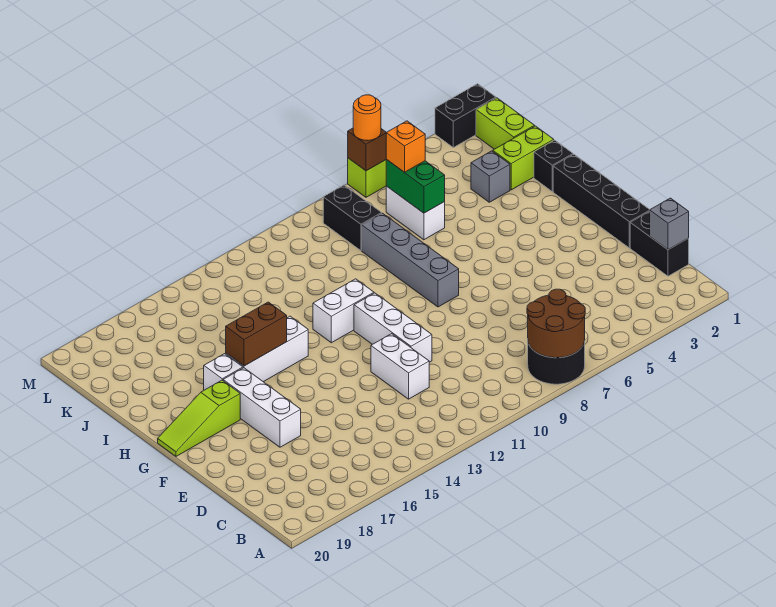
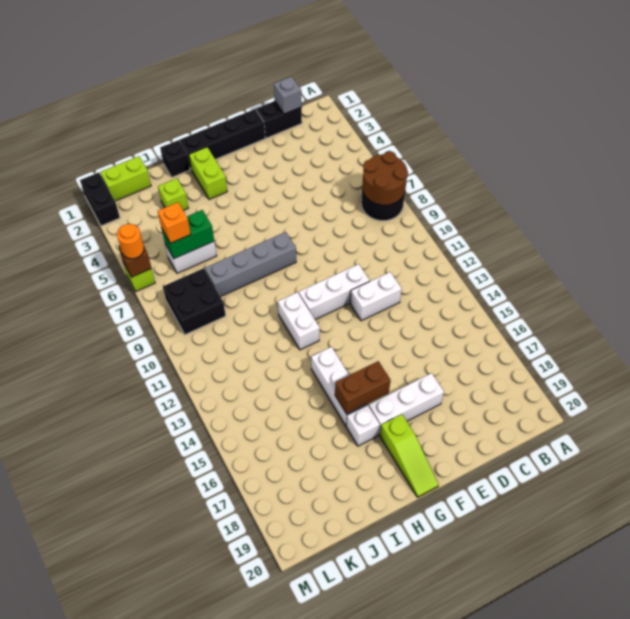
brown 1x2 brick [226,302,287,366] -> brown 1x2 brick turned to [335,361,391,414]
lime 1x2 brick [493,126,554,190] -> lime 1x2 brick moved to [189,147,227,199]
grey 1x1 brick [471,151,510,202] -> lime 1x1 brick [158,178,188,211]
black 1x2 brick [323,185,382,250] -> black 2x2 brick [163,268,226,335]

